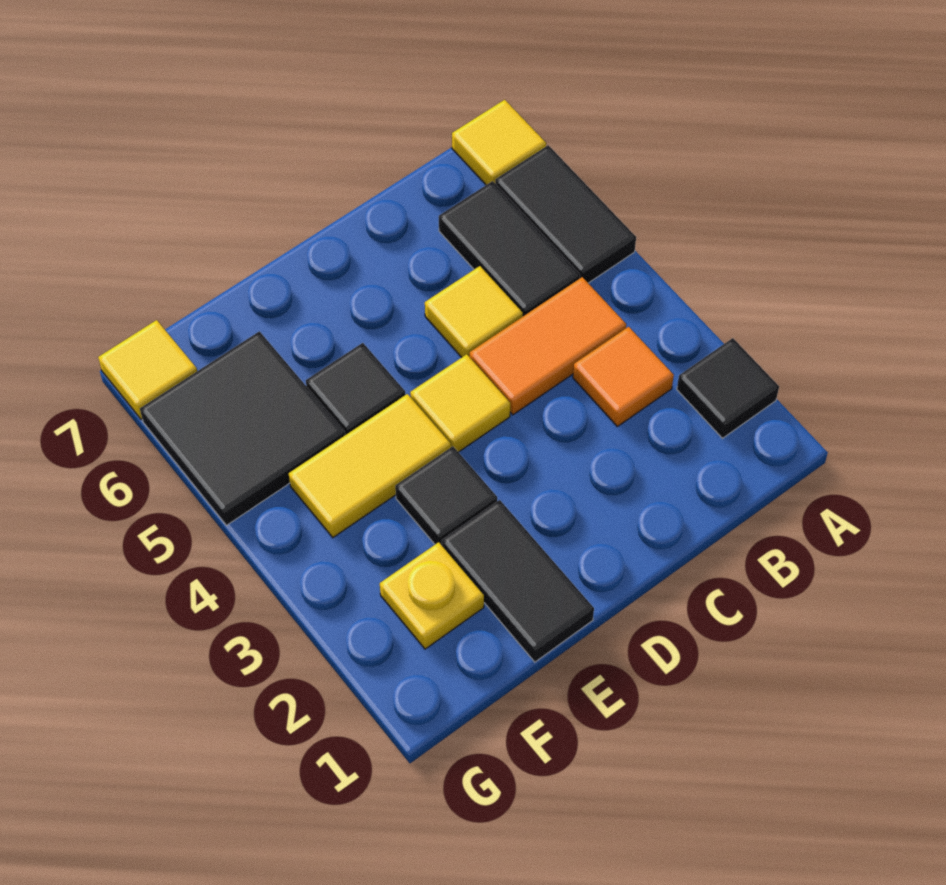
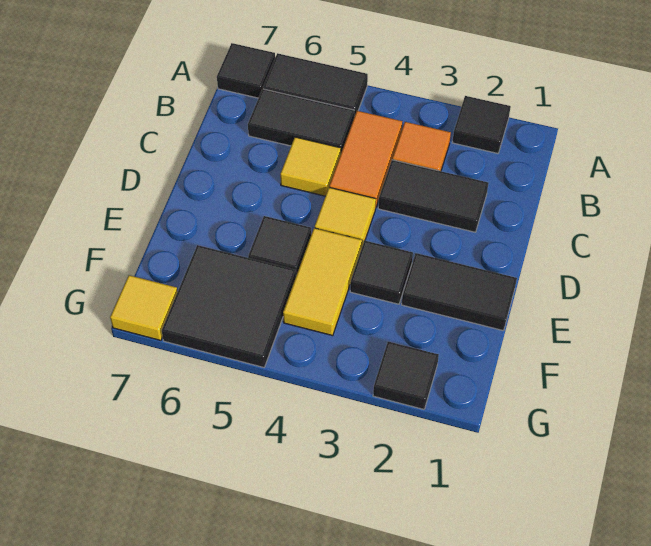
yellow 1x1 tile [452,100,546,185] -> black 1x1 tile [217,43,275,98]
none -> black 1x2 tile [378,160,488,232]
yellow 1x1 plate [380,542,484,649] -> none
none -> black 1x1 tile [373,342,439,409]

